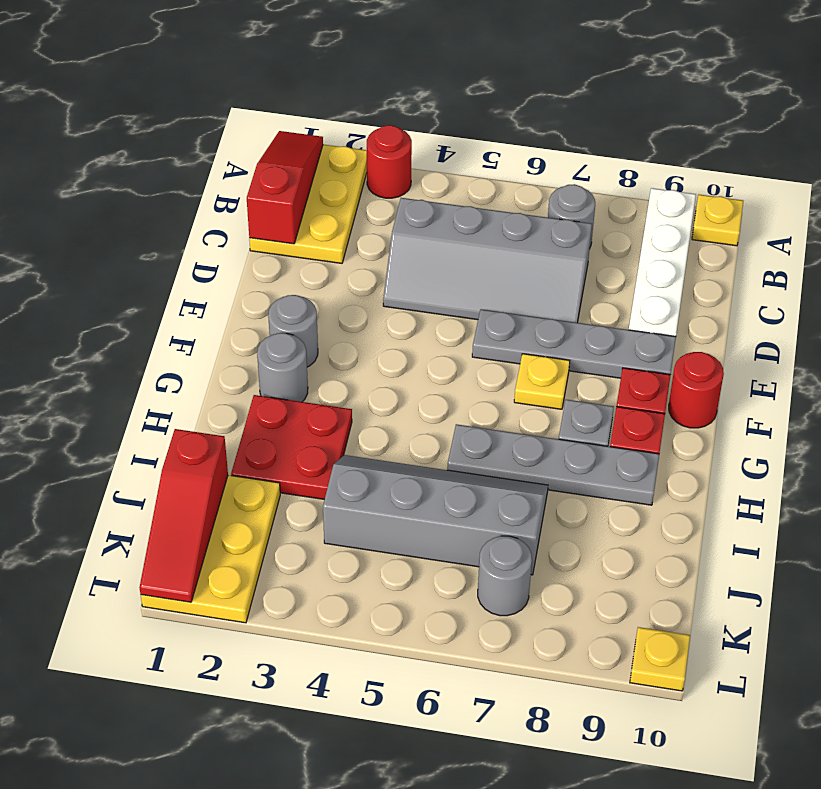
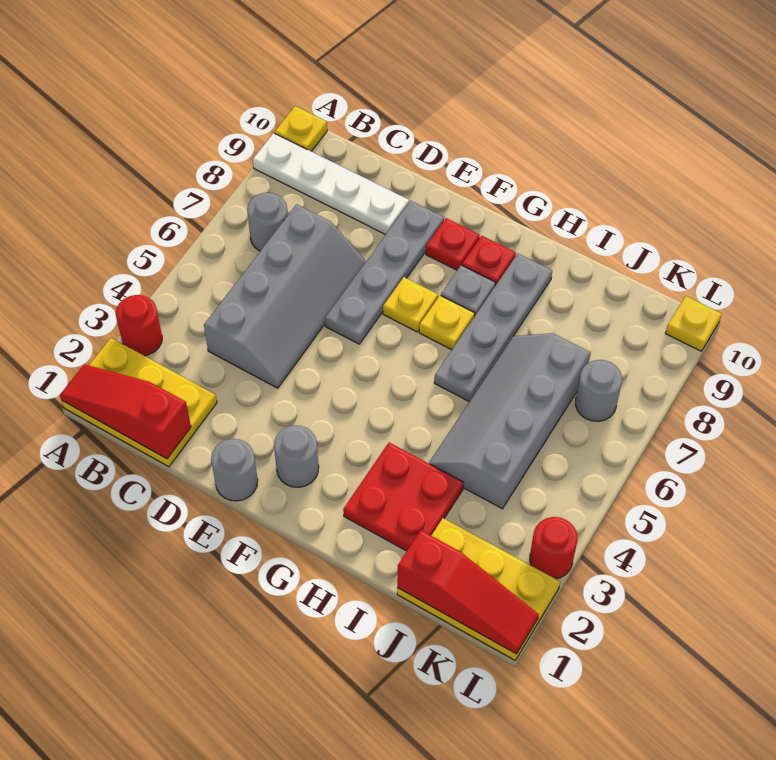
red 1x1 round brick [669,352,724,428] -> red 1x1 round brick moved to [530,517,577,579]
grey 1x1 round brick [257,333,308,402] -> grey 1x1 round brick moved to [211,439,258,501]
none -> yellow 1x1 plate [419,296,475,350]

